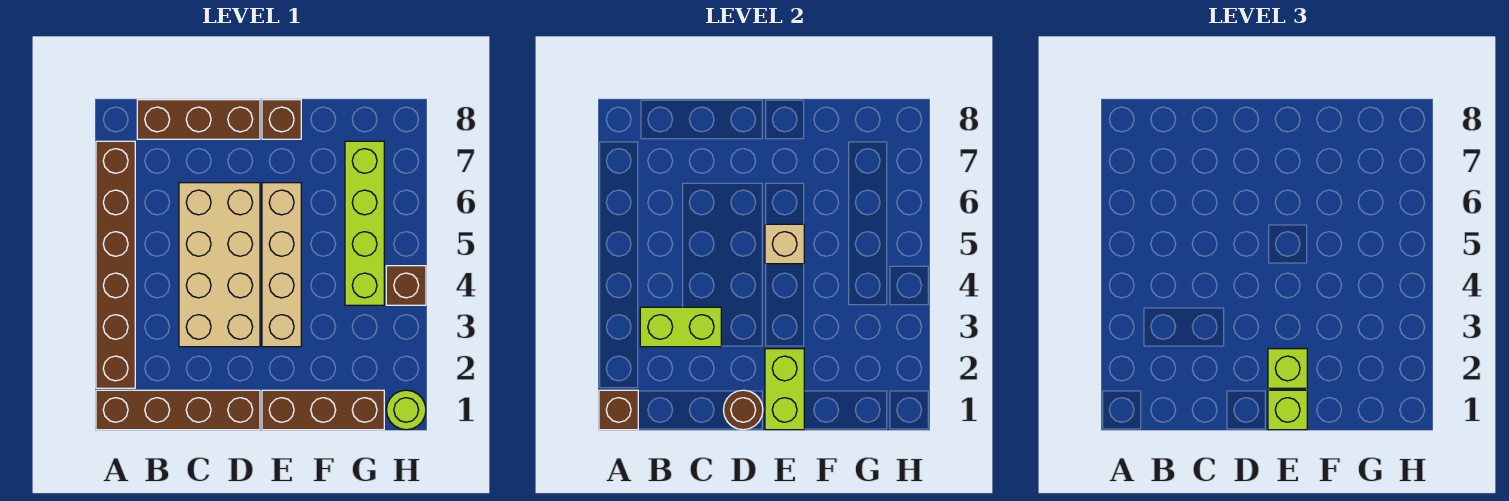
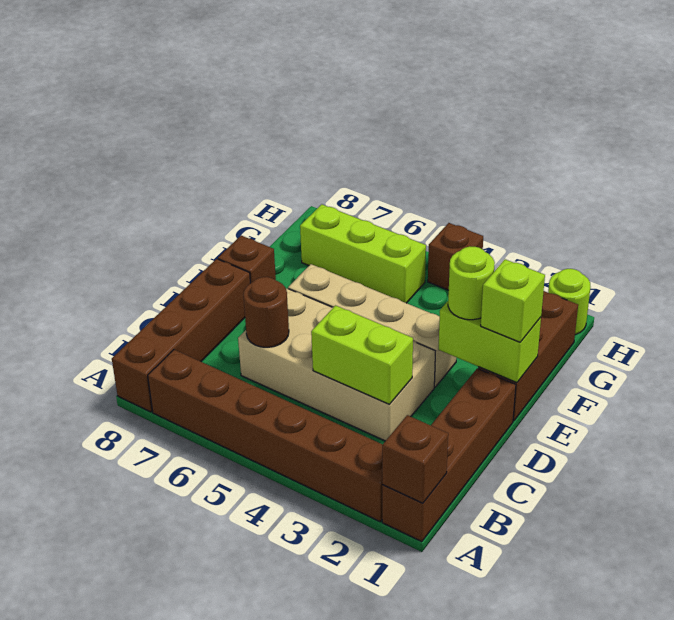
lime 1x2 brick [640,307,721,347] -> lime 1x2 brick turned to [311,305,413,404]
brown 1x3 brick [137,100,260,139] -> brown 1x4 brick [112,259,250,412]
brown 1x1 round brick [724,390,763,430] -> brown 1x1 round brick moved to [243,277,289,347]
lime 1x1 brick [1268,349,1307,388] -> lime 1x1 round brick [448,247,495,320]
tan 1x1 brick [765,224,804,264] -> none
lime 1x4 brick [345,141,384,305] -> lime 1x3 brick [300,204,426,303]

